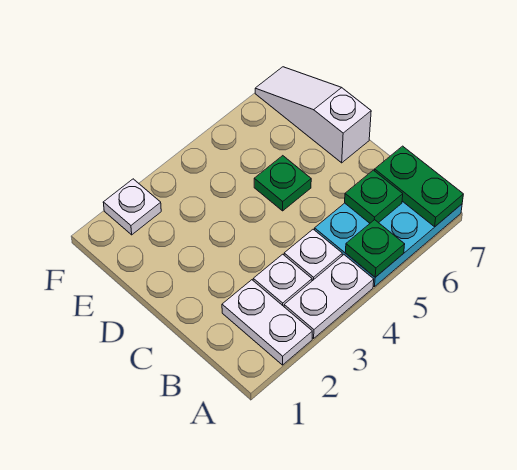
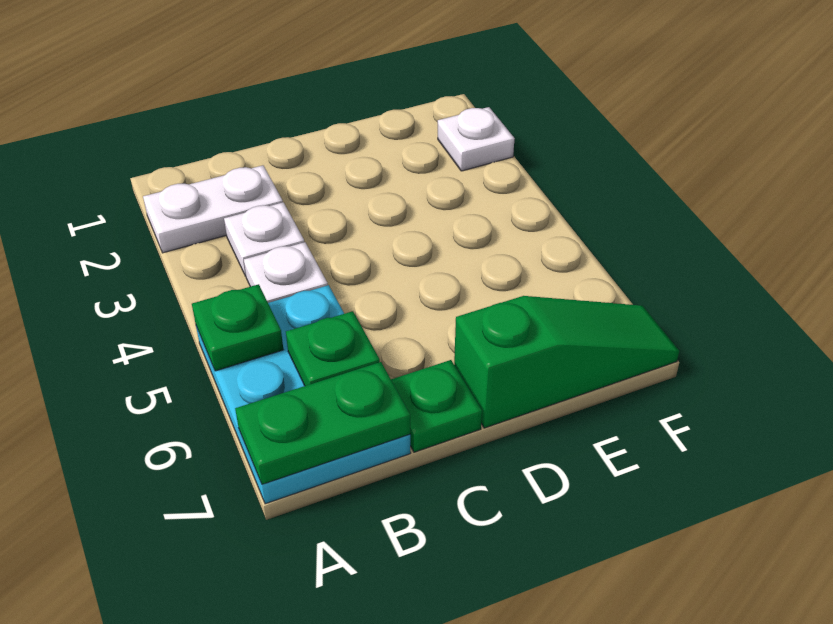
white 1x2 plate [284,255,374,338] -> none
green 1x1 plate [254,156,311,211] -> green 1x1 plate moved to [391,360,482,452]
white 1x3 slope [255,67,371,163] -> green 1x3 slope [454,296,679,428]

